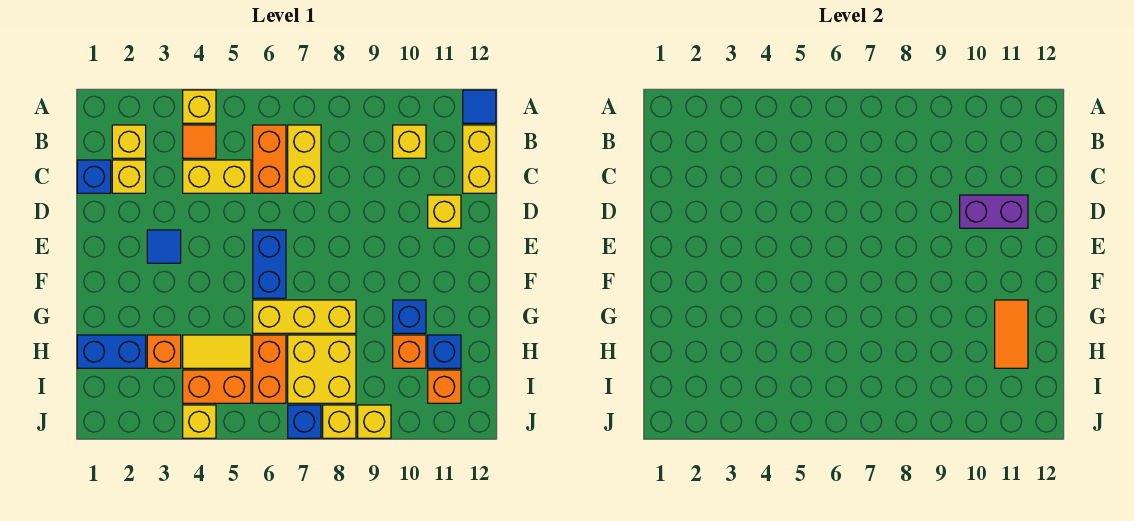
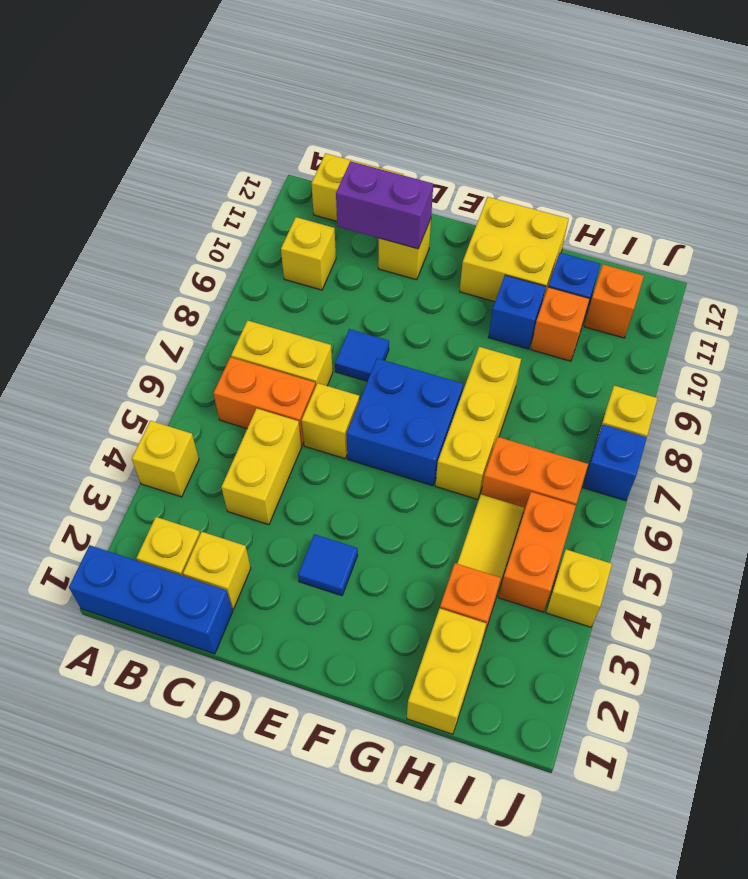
blue 1x1 tile [463,90,496,123] -> blue 1x1 tile moved to [335,329,389,381]
orange 1x1 tile [183,125,216,158] -> none
blue 1x1 brick [77,160,111,193] -> blue 1x3 brick [69,545,233,654]
purple 1x2 brick [960,195,1028,228] -> purple 1x2 brick turned to [336,161,433,249]
blue 1x2 brick [253,230,286,298] -> blue 2x2 brick [347,358,463,486]
orange 1x2 tile [995,300,1028,368] -> none
blue 1x2 brick [77,335,146,368] -> yellow 1x2 brick [407,609,486,734]
yellow 2x2 brick [288,335,356,403] -> yellow 2x2 brick moved to [460,197,569,302]
yellow 1x1 brick [358,405,391,438] -> yellow 1x1 brick moved to [302,383,359,459]

